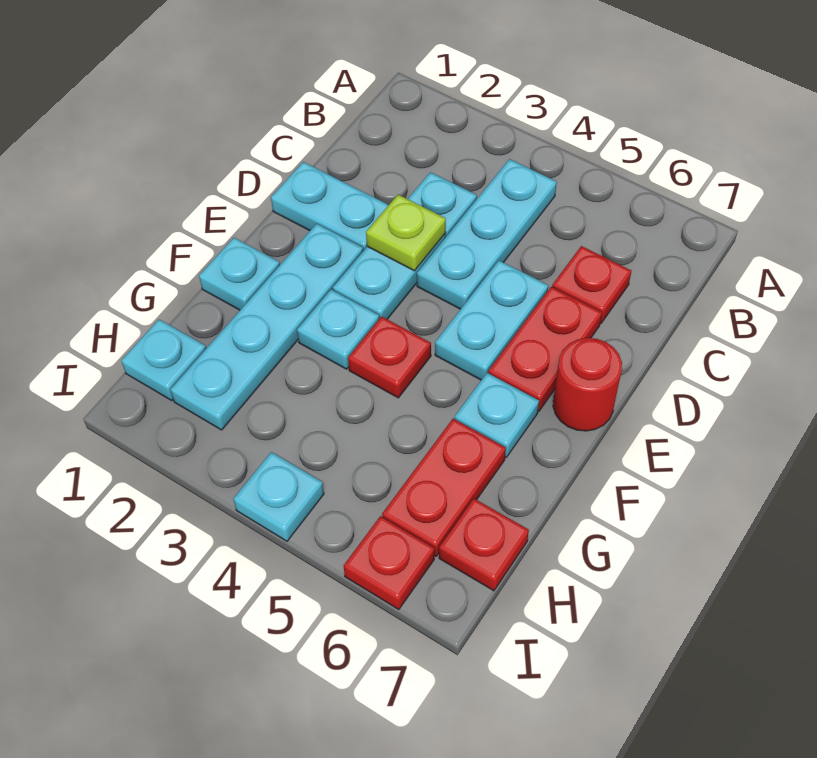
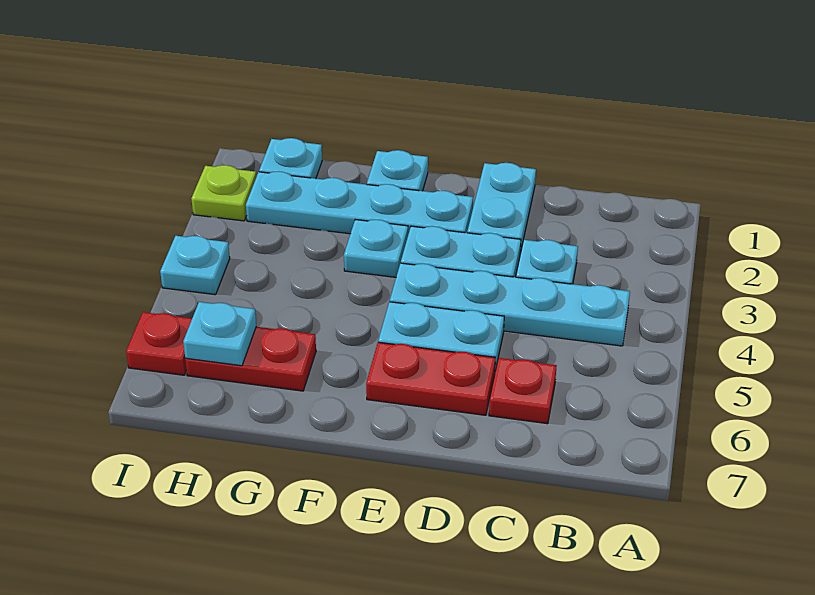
cyan 1x3 plate [417,159,557,309] -> cyan 1x4 plate [390,263,630,346]
lime 1x1 plate [366,195,446,271] -> lime 1x1 plate moved to [191,165,256,221]
red 1x1 round brick [553,338,622,431] -> none
red 1x1 plate [348,316,431,398] -> none
cyan 1x1 plate [454,373,539,457] -> cyan 1x1 plate moved to [183,302,256,366]
red 1x1 plate [439,499,529,591] -> none

